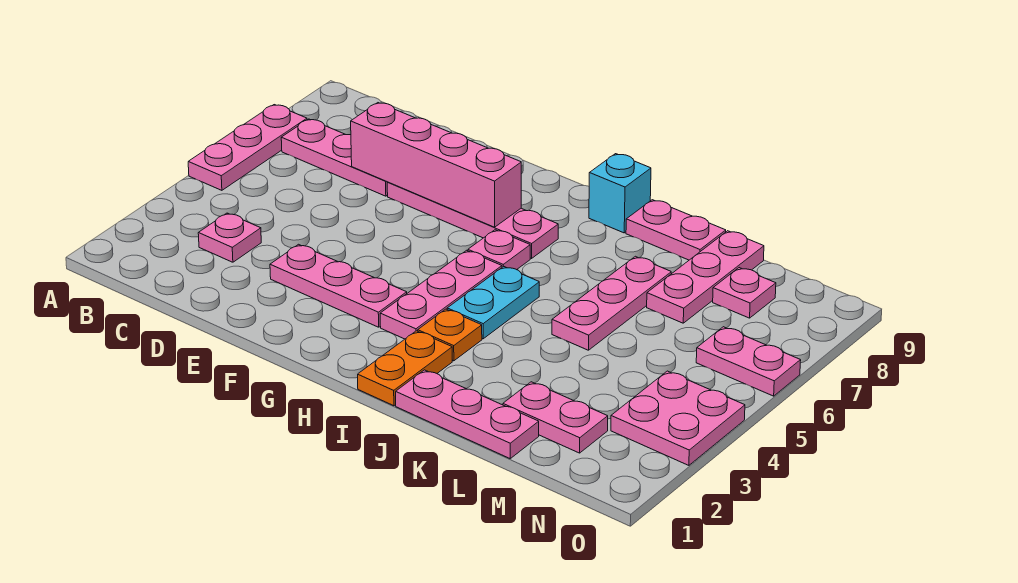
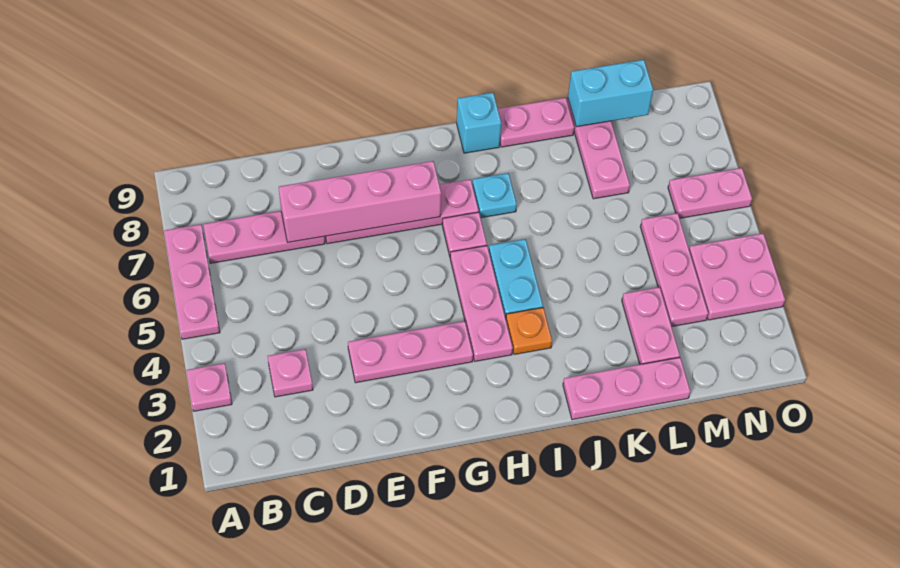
orange 1x2 plate [358,331,452,406] -> none
none -> cyan 1x1 plate [472,173,517,218]
pink 1x3 plate [552,256,671,350] -> pink 1x3 plate moved to [640,213,708,326]
pink 1x2 plate [503,382,608,453] -> pink 1x2 plate turned to [622,287,680,364]
none -> cyan 1x2 brick [568,60,653,127]
pink 1x1 plate [713,268,776,318] -> pink 1x1 plate moved to [186,363,232,411]

